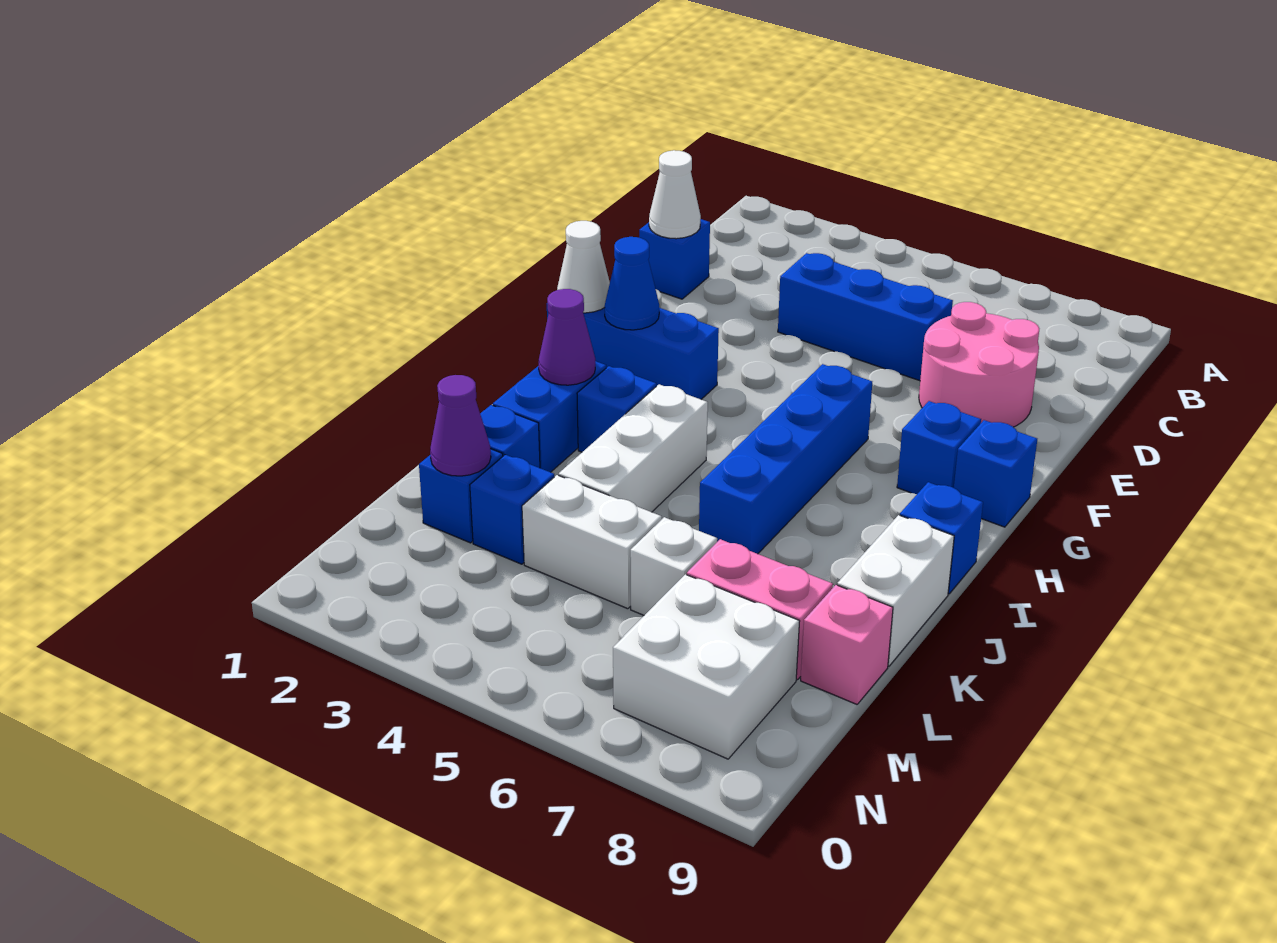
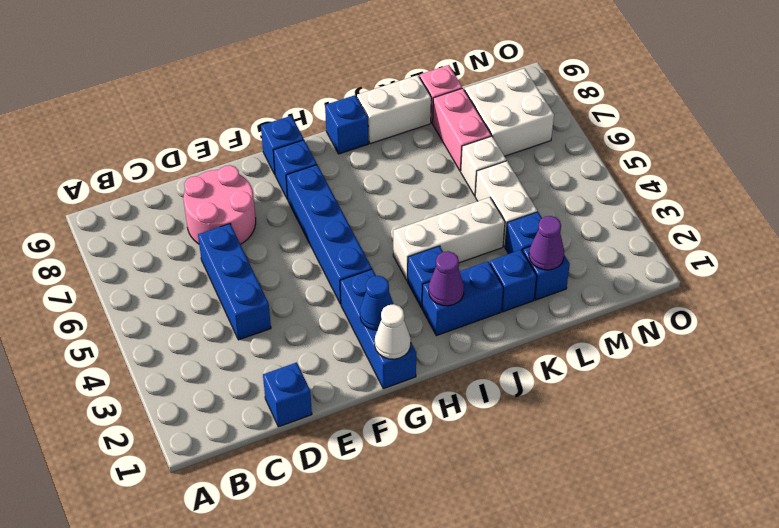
white 1x1 cone [649,150,701,239] -> none
blue 1x4 brick [699,364,872,554] -> blue 1x4 brick turned to [286,165,372,304]

